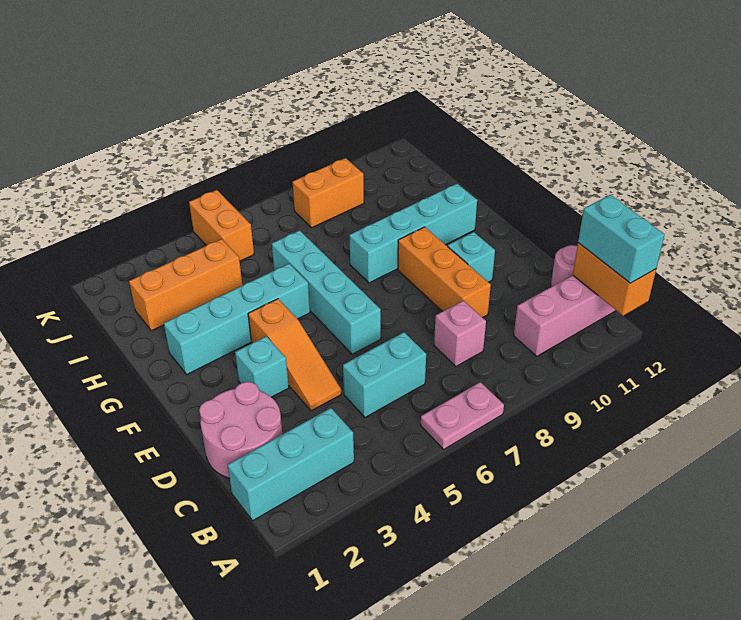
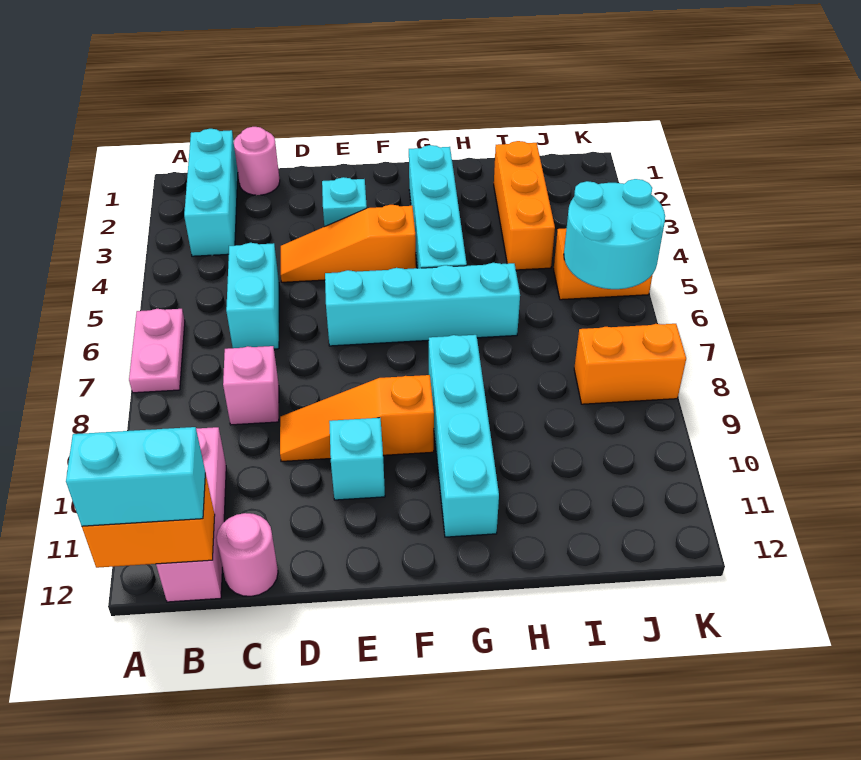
pink 2x2 round brick [199,382,282,478] -> pink 1x1 round brick [234,127,280,195]
orange 1x3 brick [398,227,491,318] -> orange 1x3 slope [280,375,434,461]
none -> cyan 2x2 round brick [564,179,665,289]
orange 1x2 brick [293,158,364,228] -> orange 1x2 brick turned to [574,324,686,404]

